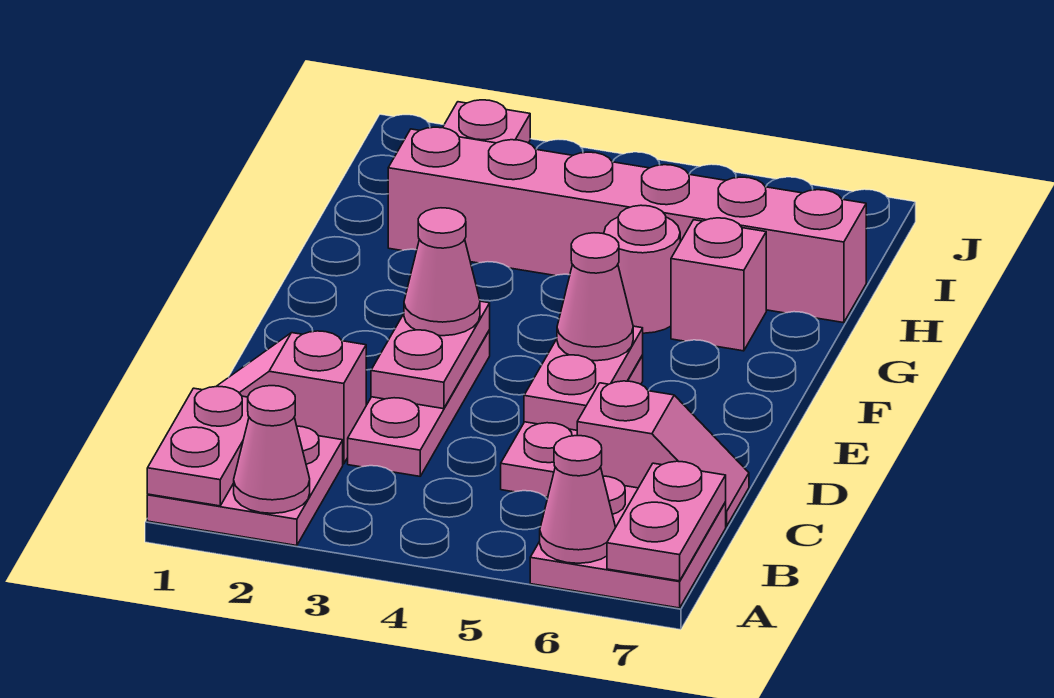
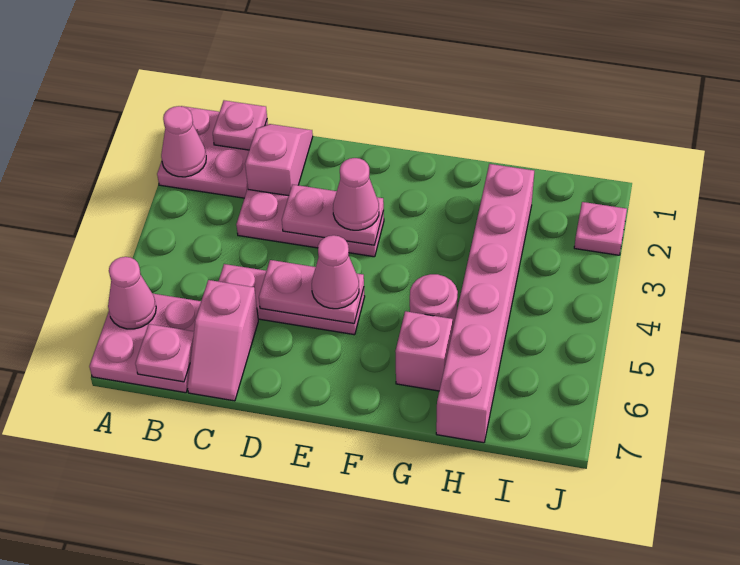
pink 1x2 plate [147,386,249,506] -> pink 1x1 plate [213,100,267,150]
pink 1x2 plate [607,461,726,581] -> pink 1x1 plate [135,324,194,382]

